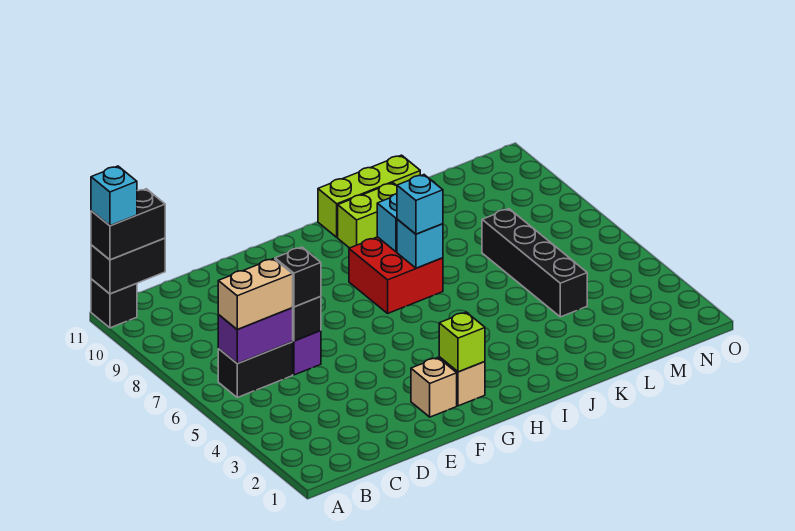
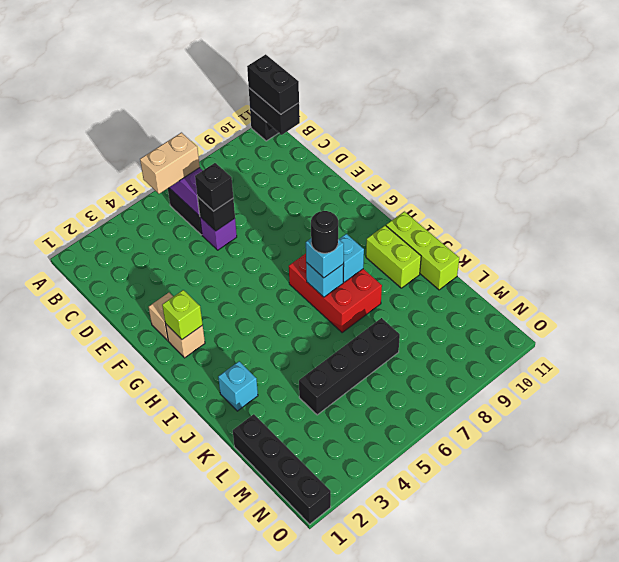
cyan 1x1 brick [91,166,137,226] -> cyan 1x1 brick moved to [218,361,258,411]
tan 1x2 brick [218,259,293,329] -> tan 1x2 brick turned to [140,133,200,194]
red 2x2 brick [349,237,443,313] -> red 2x3 brick [289,254,382,333]
none -> black 1x1 round brick [311,211,338,253]
none -> black 1x4 brick [233,414,331,524]

